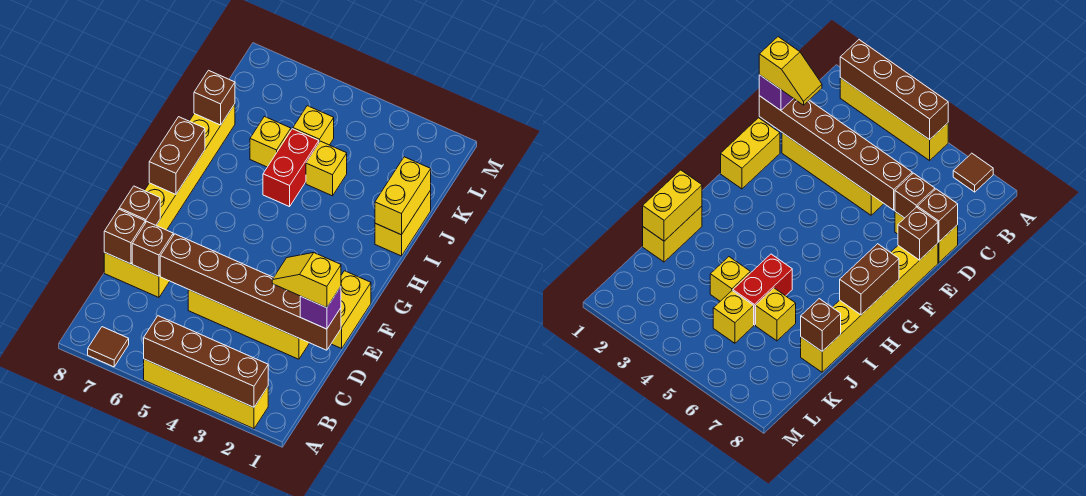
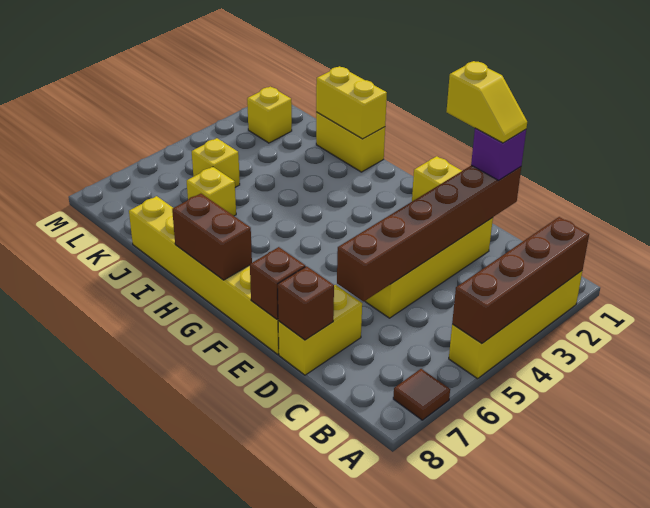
yellow 1x2 slope [272,253,341,308] -> yellow 1x2 slope turned to [446,61,527,143]
brown 1x1 brick [132,222,173,276] -> none
red 1x2 brick [263,129,319,207] -> none
yellow 1x1 brick [306,141,347,196] -> yellow 1x1 brick moved to [247,87,292,143]
brown 1x1 brick [194,70,235,125] -> none

